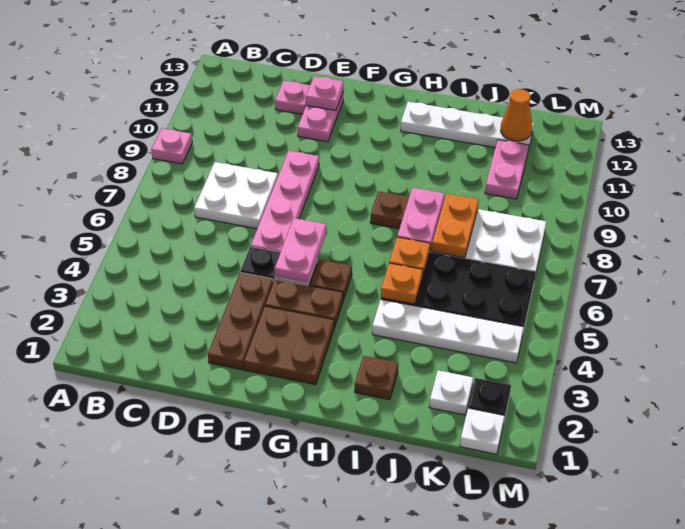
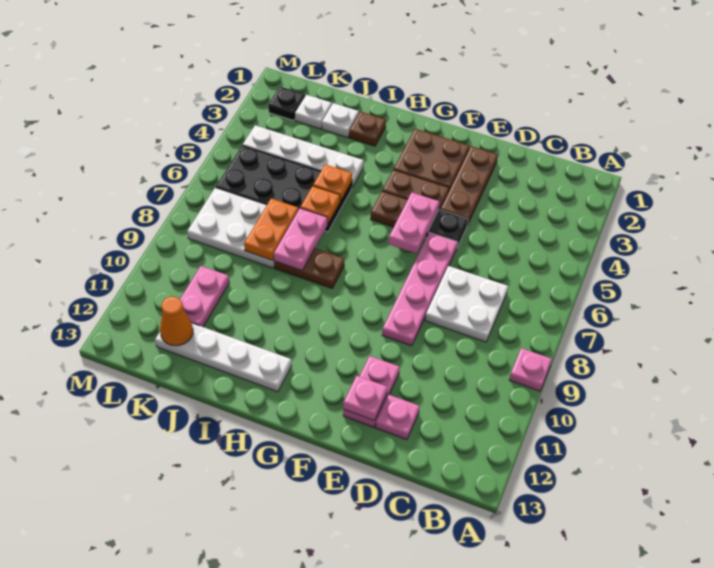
white 1x1 plate [460,408,504,454] -> white 1x1 plate moved to [322,103,359,138]

